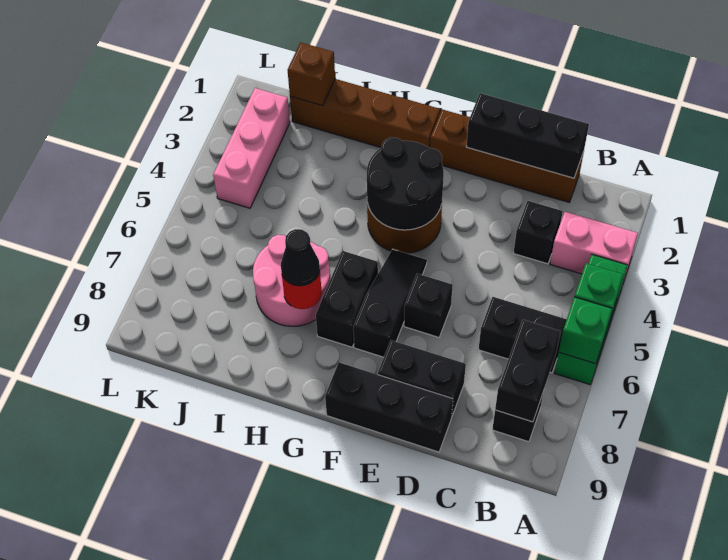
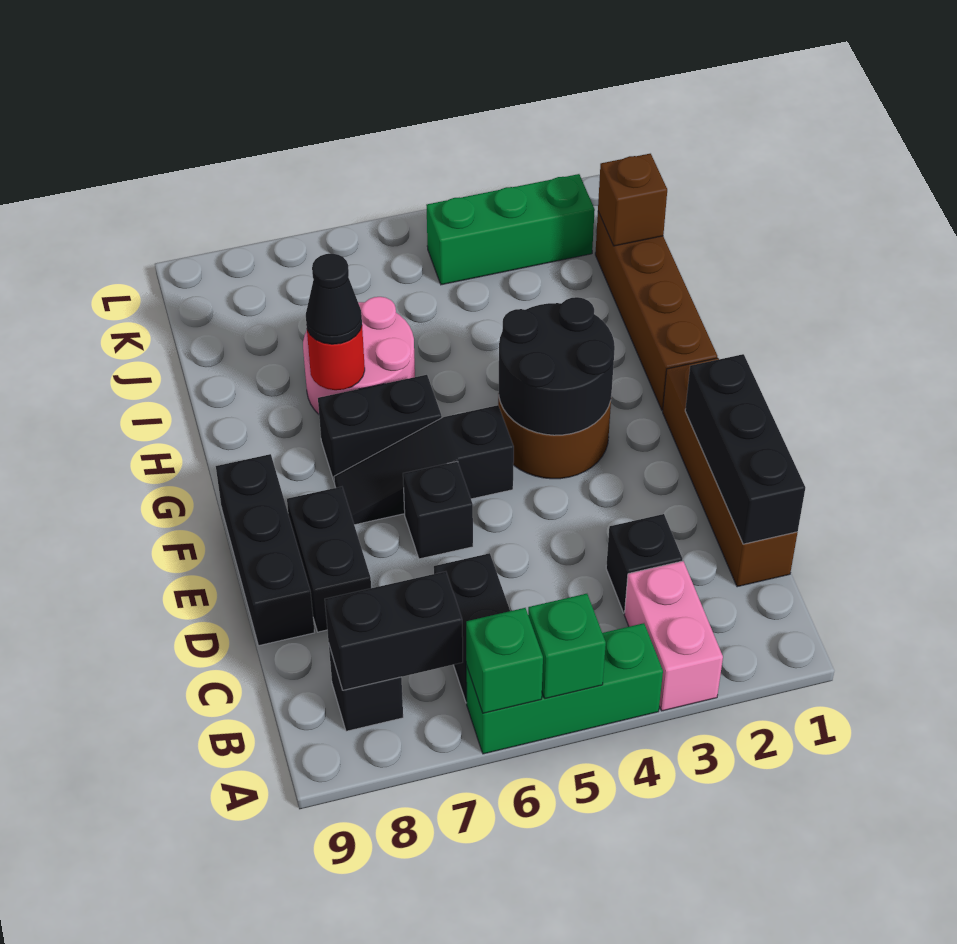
black 1x3 slope [353,249,427,357] -> black 1x3 slope turned to [334,405,514,525]
pink 1x3 brick [213,88,290,208] -> green 1x3 brick [426,174,595,285]

